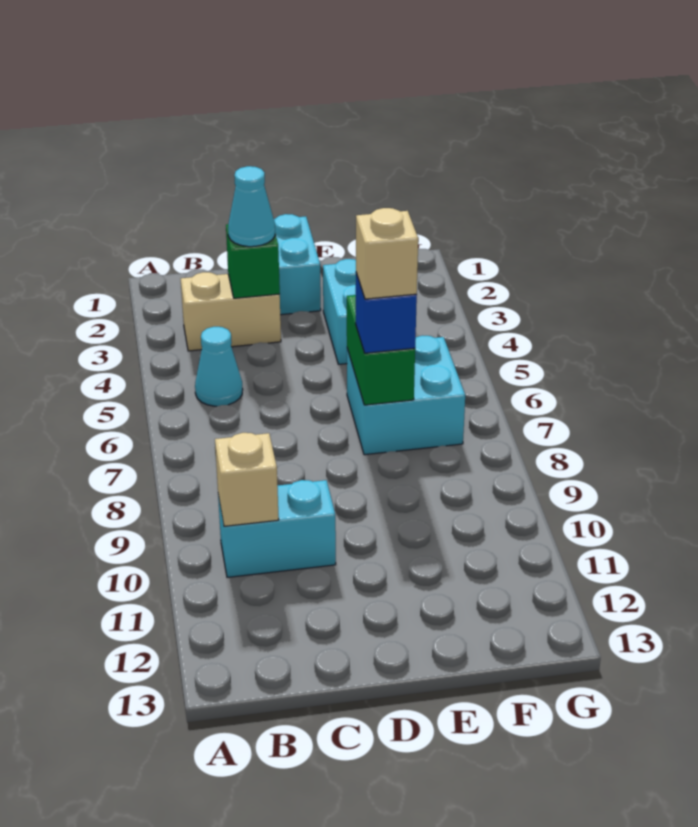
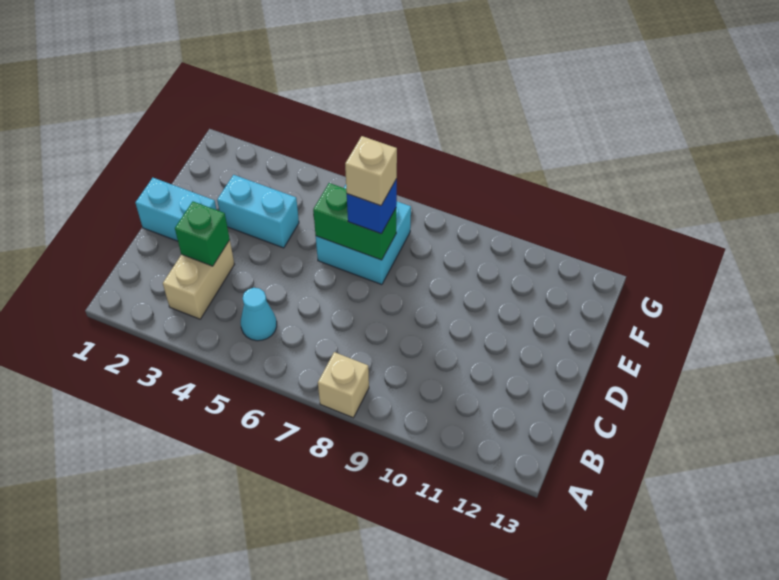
cyan 1x2 brick [218,480,336,577] -> none
tan 1x1 brick [215,433,279,526] -> tan 1x1 brick moved to [318,352,369,418]
cyan 1x1 cone [228,166,275,247] -> none

